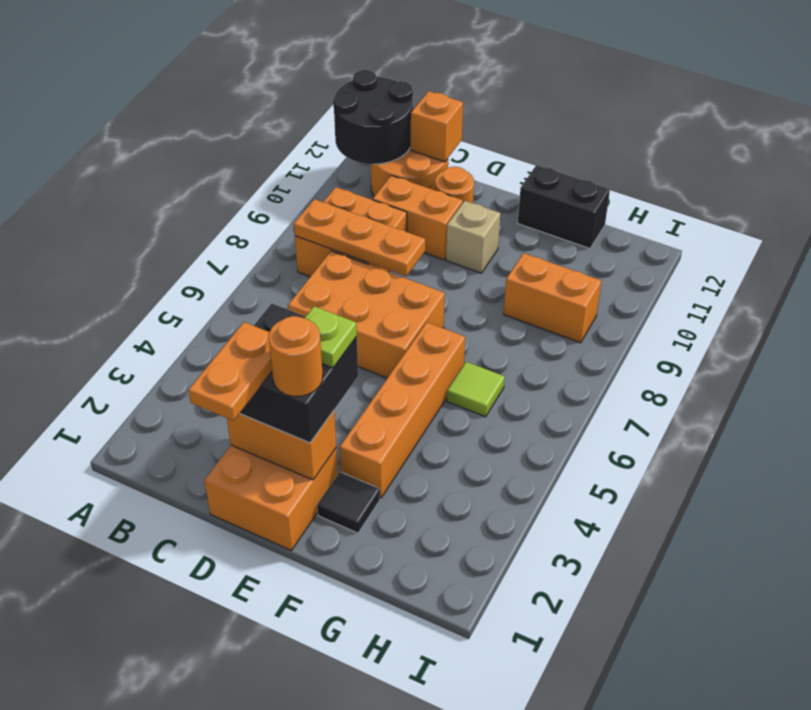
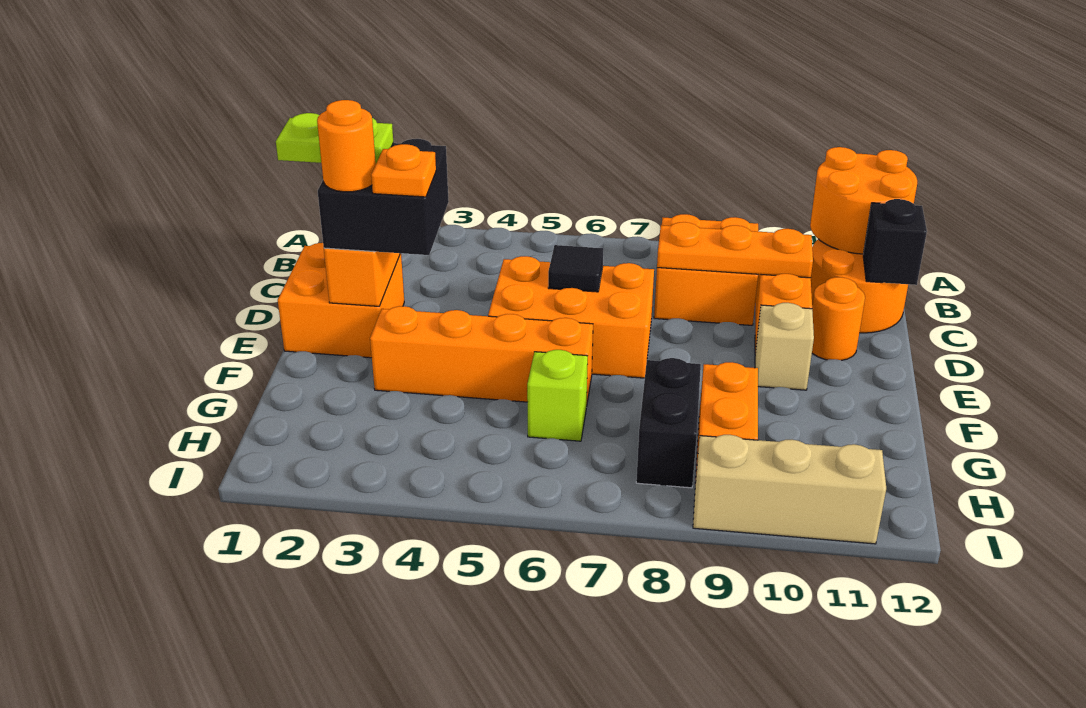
black 2x2 round brick [333,70,413,164] -> orange 2x2 round brick [810,147,917,254]
orange 1x3 plate [294,199,425,276] -> orange 1x3 plate turned to [657,222,813,278]
orange 2x3 brick [288,251,445,378] -> orange 2x3 brick turned to [488,256,654,378]
orange 1x1 brick [411,91,463,162] -> black 1x1 brick [863,199,927,285]
orange 1x2 plate [188,322,272,421] -> lime 1x2 plate [276,113,393,163]
lime 1x1 plate [305,306,357,368] -> orange 1x1 plate [371,144,436,197]
black 1x1 tile [317,472,380,533] -> black 1x1 tile moved to [548,245,603,292]
black 1x2 brick [518,165,610,248] -> black 1x2 brick moved to [636,358,701,488]
lime 1x1 tile [447,362,505,417] -> lime 1x1 brick [527,350,588,441]
none -> tan 1x3 brick [693,435,886,544]

